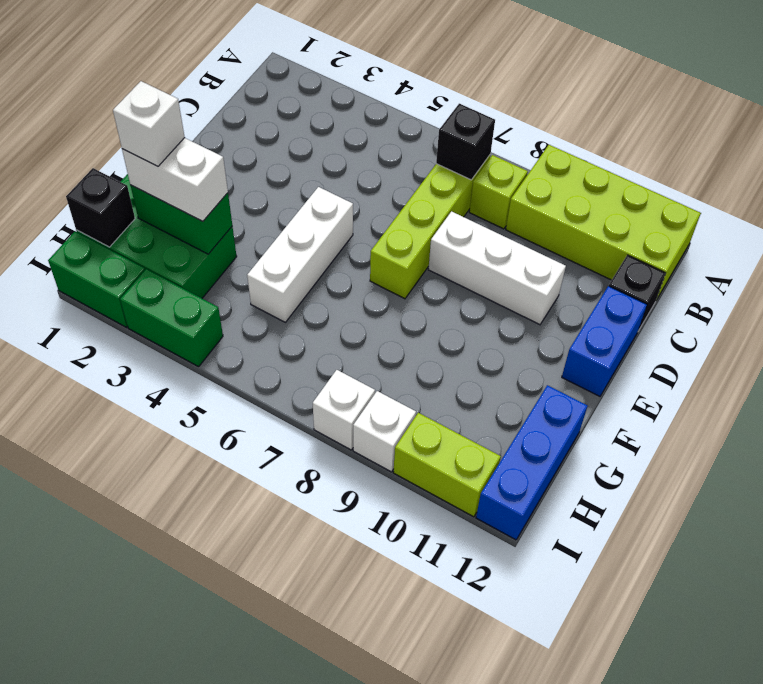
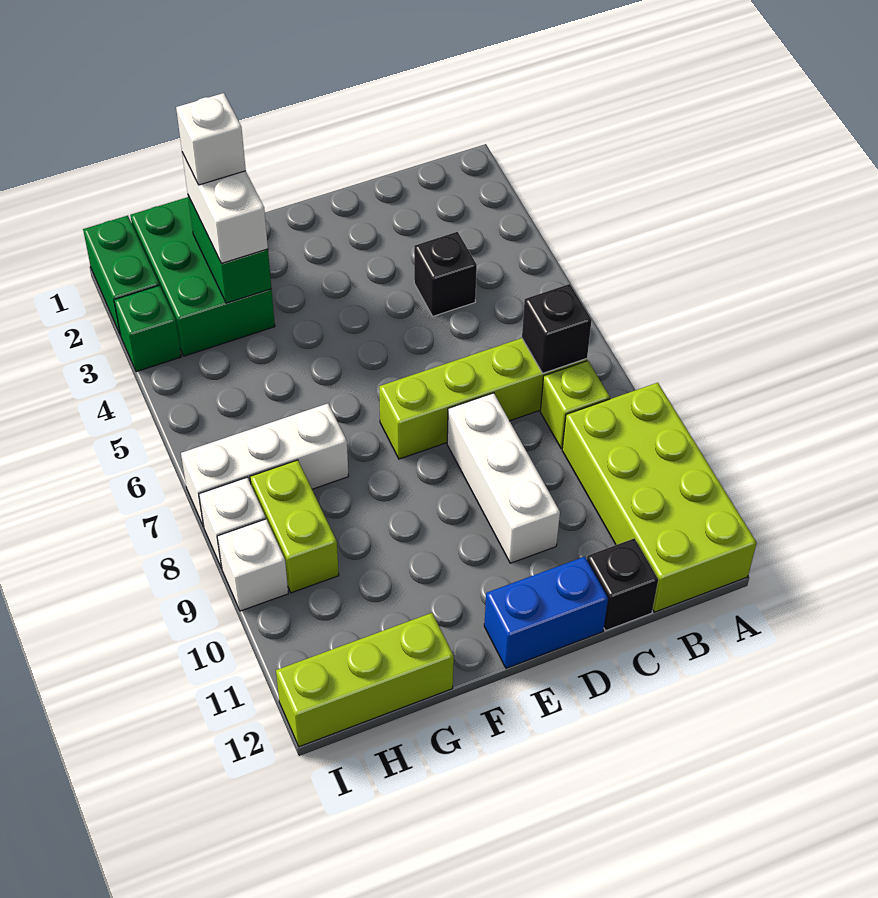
white 1x3 brick [247,187,353,322] -> white 1x3 brick moved to [181,404,349,527]
blue 1x3 brick [476,385,587,540] -> lime 1x3 brick [276,613,454,747]
black 1x1 brick [66,168,135,247] -> black 1x1 brick moved to [414,232,477,316]
green 1x2 brick [120,269,223,367] -> green 1x1 brick [114,285,181,372]
lime 1x2 brick [393,413,501,517] -> lime 1x2 brick moved to [250,460,339,593]

